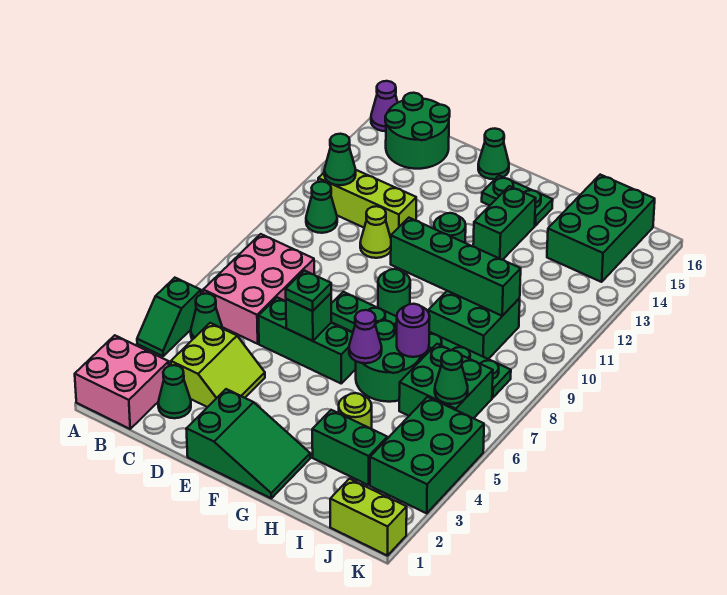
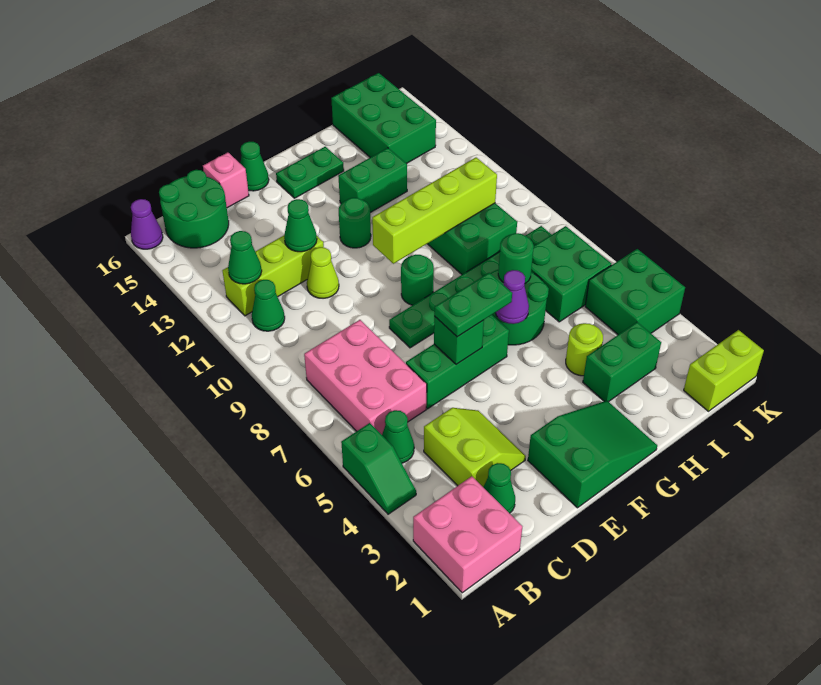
none -> pink 1x1 brick [203,152,249,208]
green 1x1 plate [286,271,331,311] -> green 1x2 plate [434,273,512,337]
green 1x4 brick [391,218,521,316] -> lime 1x4 brick [372,158,497,264]
green 1x2 brick [473,186,536,260] -> green 1x2 brick turned to [338,148,407,213]
purple 1x1 round brick [397,304,430,357] -> green 1x1 round brick [498,233,534,284]
green 2x3 brick [370,397,484,513] -> green 2x2 brick [585,249,685,335]
green 1x1 cone [435,350,468,404] -> green 1x1 cone moved to [284,199,317,252]

